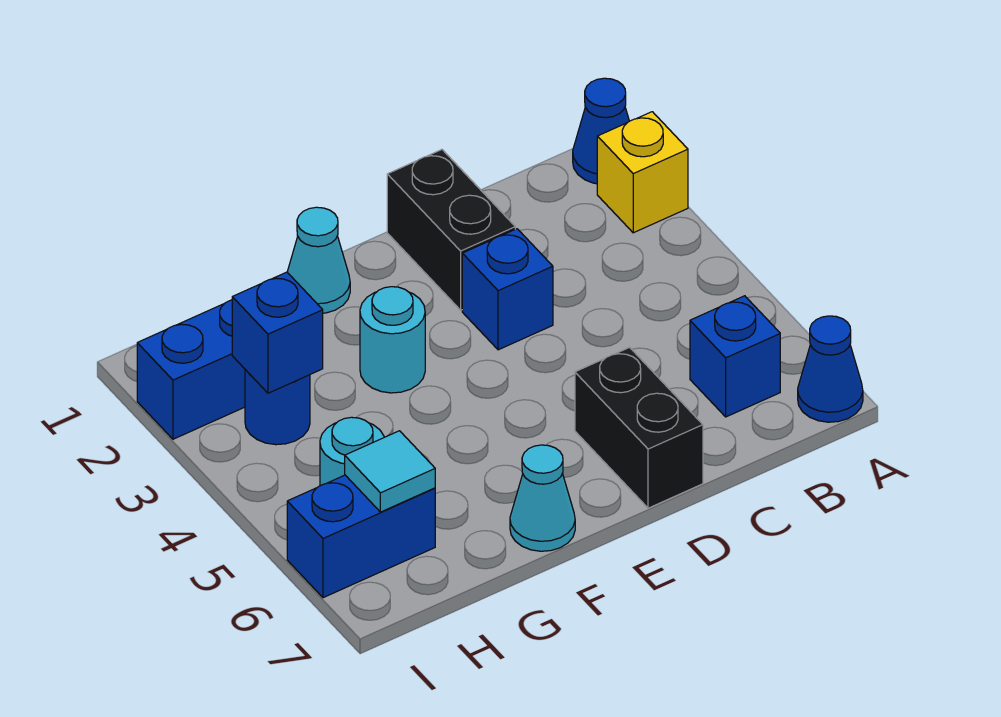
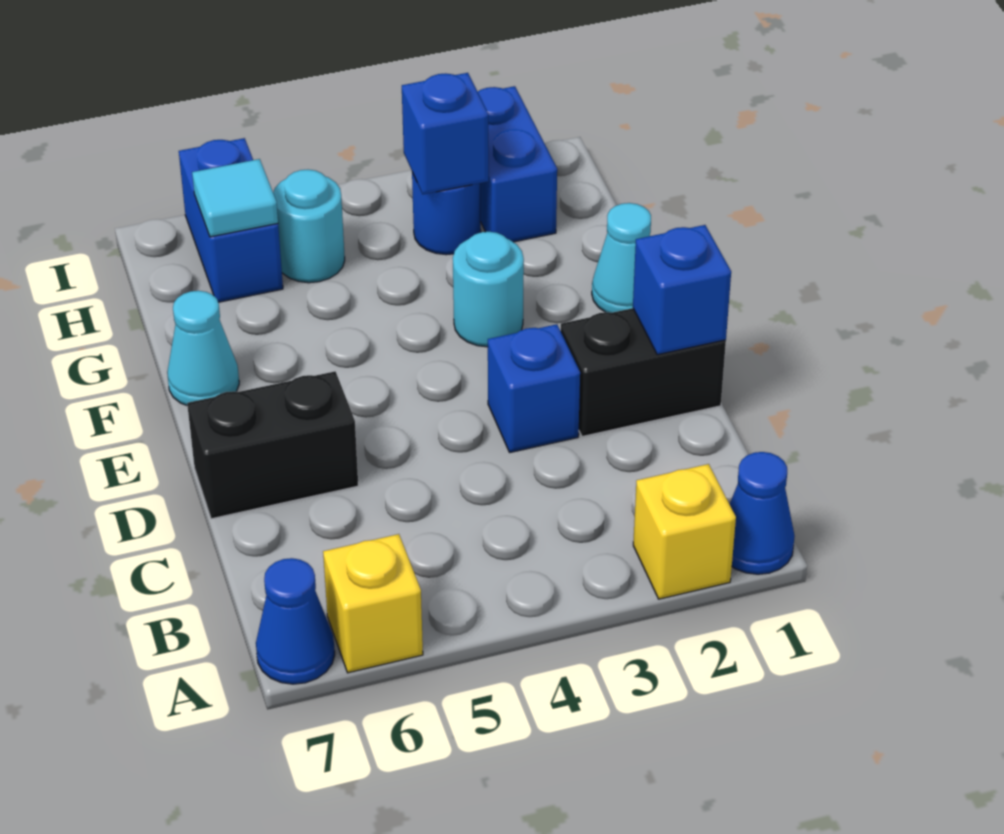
none -> yellow 1x1 brick [323,534,423,673]
blue 1x1 brick [690,296,780,417] -> blue 1x1 brick moved to [633,225,731,355]

